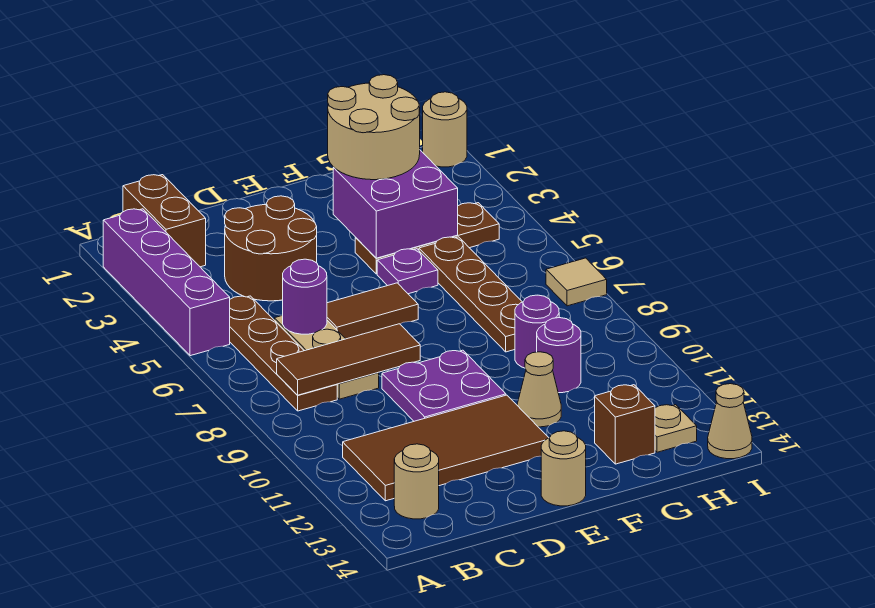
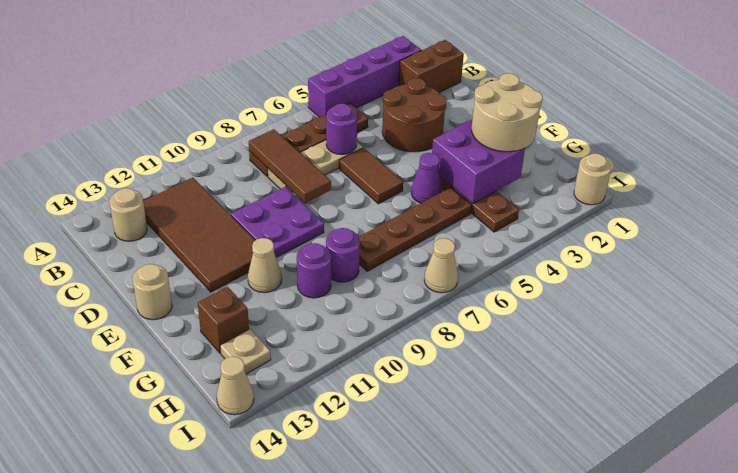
purple 1x1 plate [377,249,438,294] -> purple 1x1 cone [411,153,443,203]
tan 1x1 tile [546,258,607,306] -> tan 1x1 cone [424,238,458,293]

